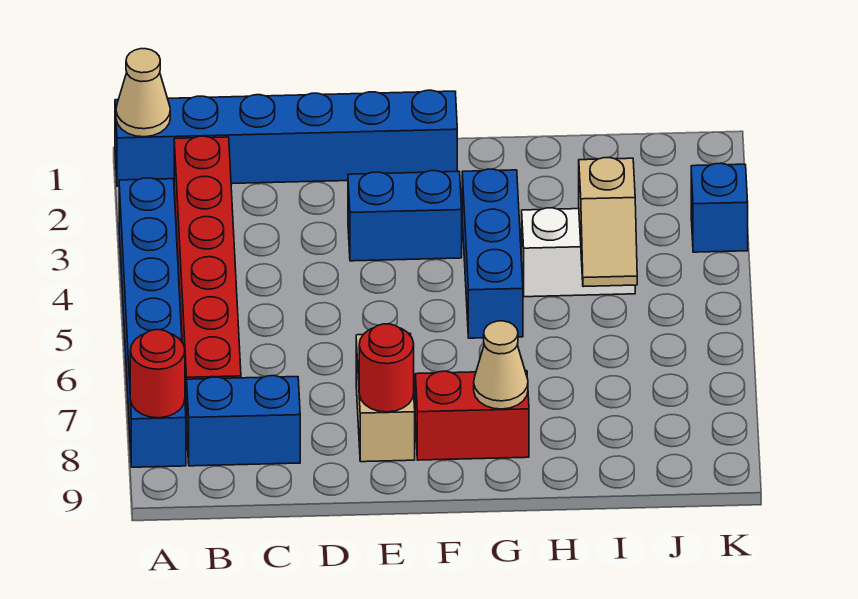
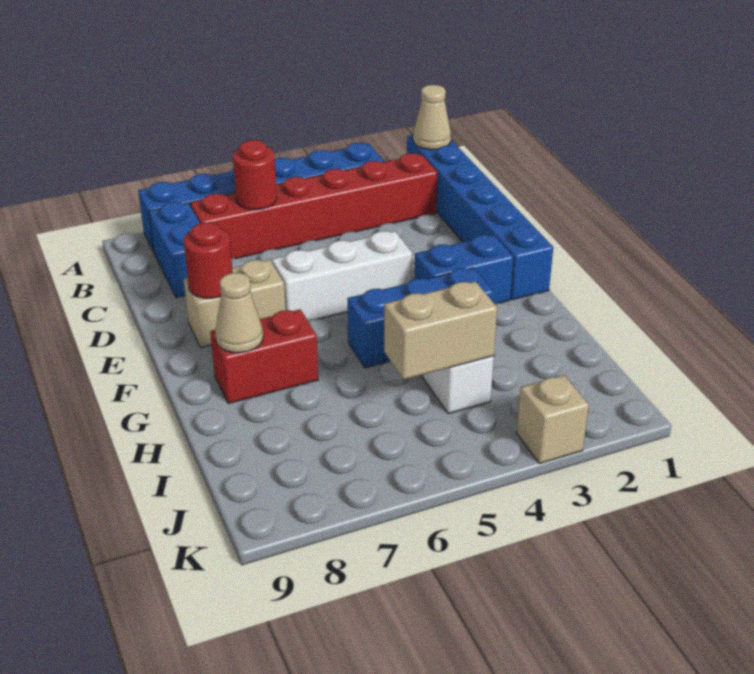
red 1x1 round brick [130,330,185,418] -> red 1x1 round brick moved to [233,140,277,210]
blue 1x2 brick [348,171,462,261] -> blue 1x2 brick turned to [414,235,513,304]
none -> white 1x3 brick [272,231,412,321]
red 1x2 brick [415,371,529,460] -> red 1x2 brick turned to [210,309,318,403]
tan 1x2 slope [579,158,637,287] -> tan 1x2 brick [384,281,497,380]
blue 1x1 brick [691,163,748,252] -> tan 1x1 brick [516,375,589,464]

